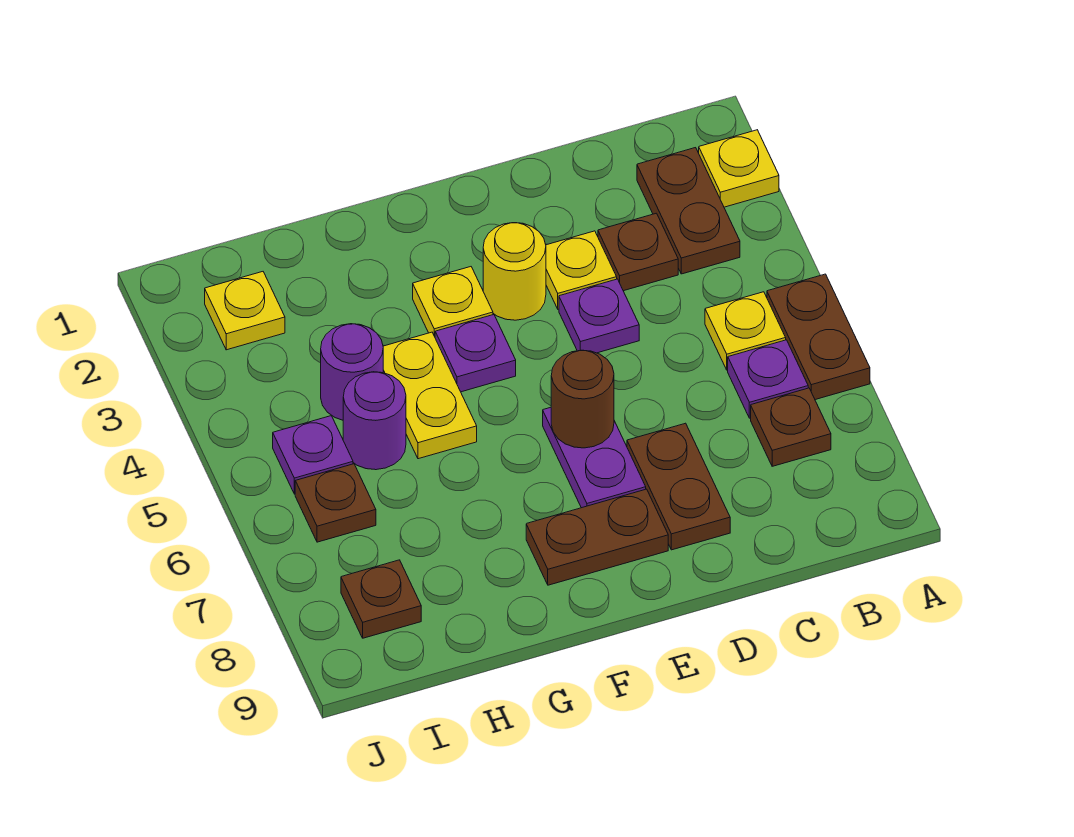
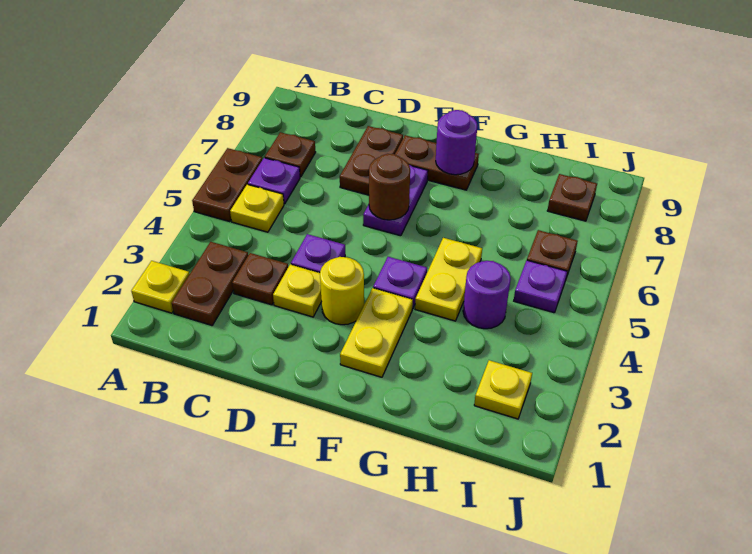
yellow 1x1 plate [413,267,493,337] -> yellow 1x2 plate [340,288,413,377]
purple 1x1 round brick [343,372,406,470] -> purple 1x1 round brick moved to [436,110,477,175]

